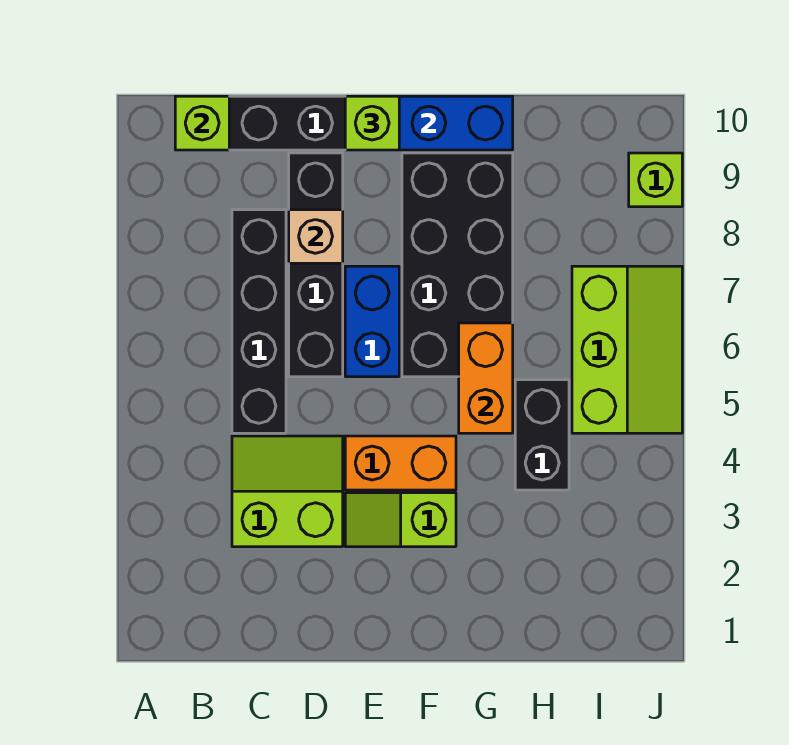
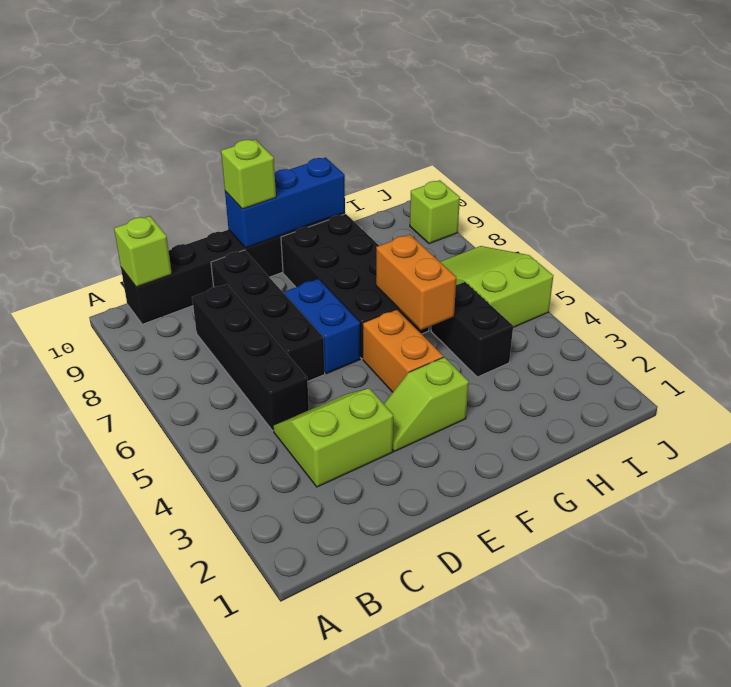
tan 1x1 brick [289,210,343,263] -> none
orange 1x2 brick [345,436,456,490] -> orange 1x2 brick turned to [363,309,443,392]
lime 2x3 slope [572,266,682,433] -> lime 2x3 slope turned to [441,246,553,327]

